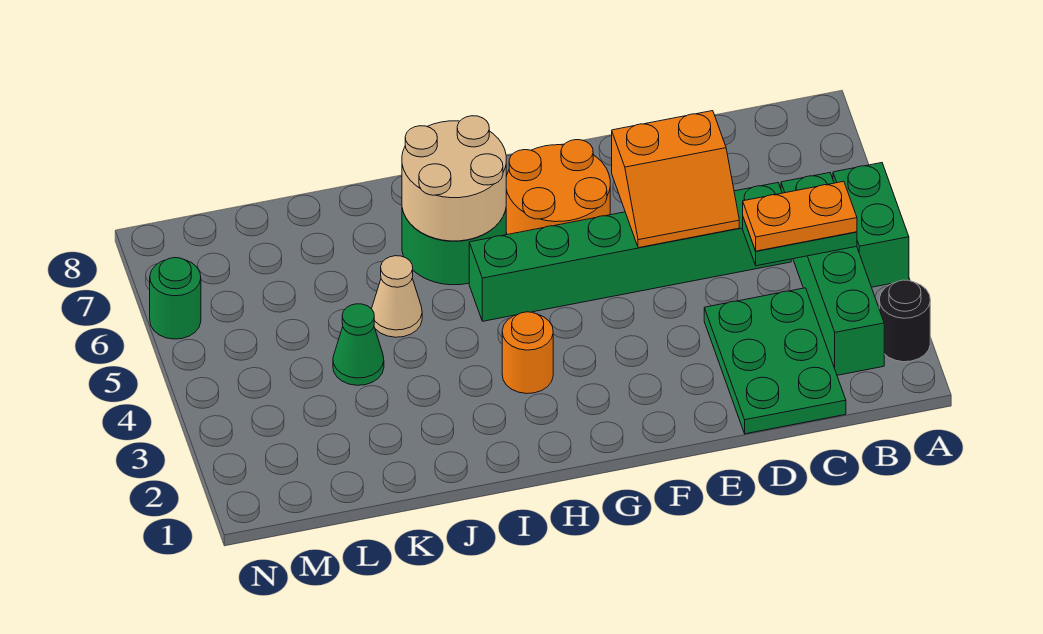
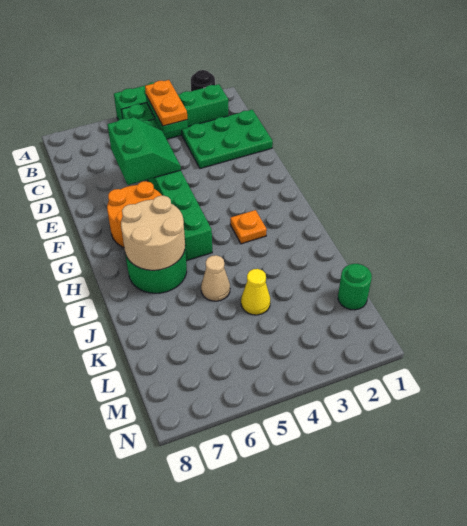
orange 2x2 slope [612,111,739,248] -> green 2x2 slope [107,117,181,185]
orange 1x1 round brick [502,312,553,394] -> orange 1x1 plate [230,210,267,244]
green 1x1 cone [333,304,384,385] -> yellow 1x1 cone [241,269,270,315]
green 1x1 round brick [150,258,201,339] -> green 1x1 round brick moved to [338,264,372,310]

